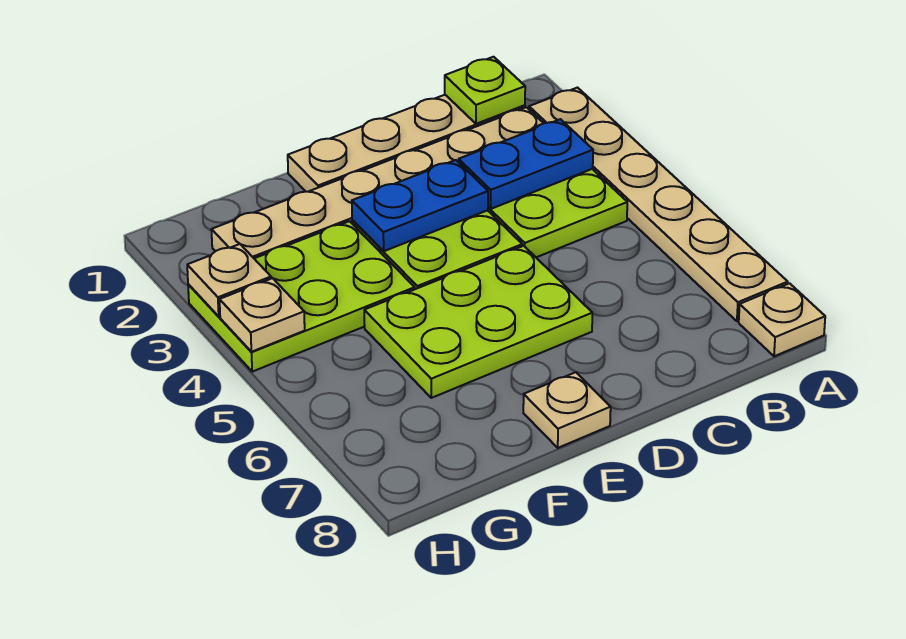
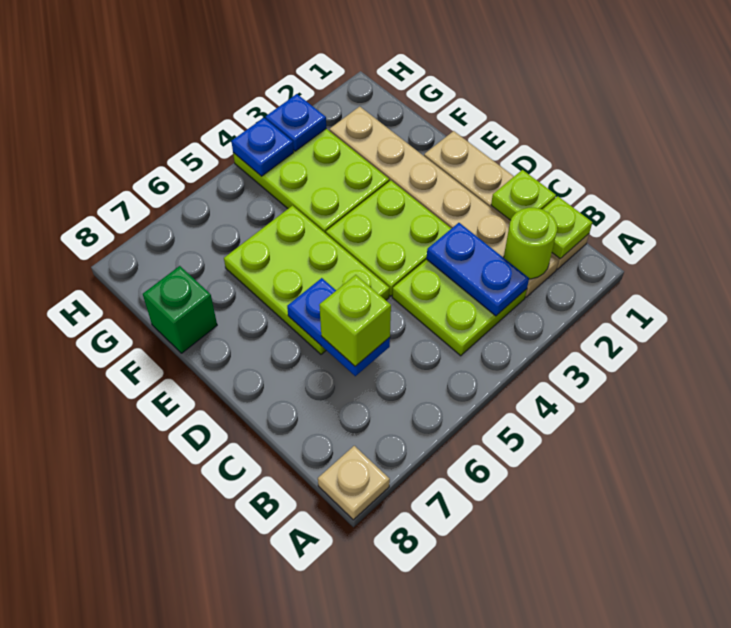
tan 1x6 plate [529,88,788,321] -> none
none -> lime 1x1 round brick [504,208,557,279]
none -> lime 1x1 plate [491,170,556,220]
none -> lime 1x1 brick [319,275,391,366]
blue 1x2 plate [352,160,488,251] -> blue 1x2 plate moved to [287,278,390,376]
tan 1x1 plate [523,372,611,448] -> none
none -> green 1x1 brick [143,266,217,353]
tan 1x1 plate [187,244,271,316] -> blue 1x1 plate [265,94,326,151]
tan 1x1 plate [219,278,305,352] -> blue 1x1 plate [231,118,294,176]

